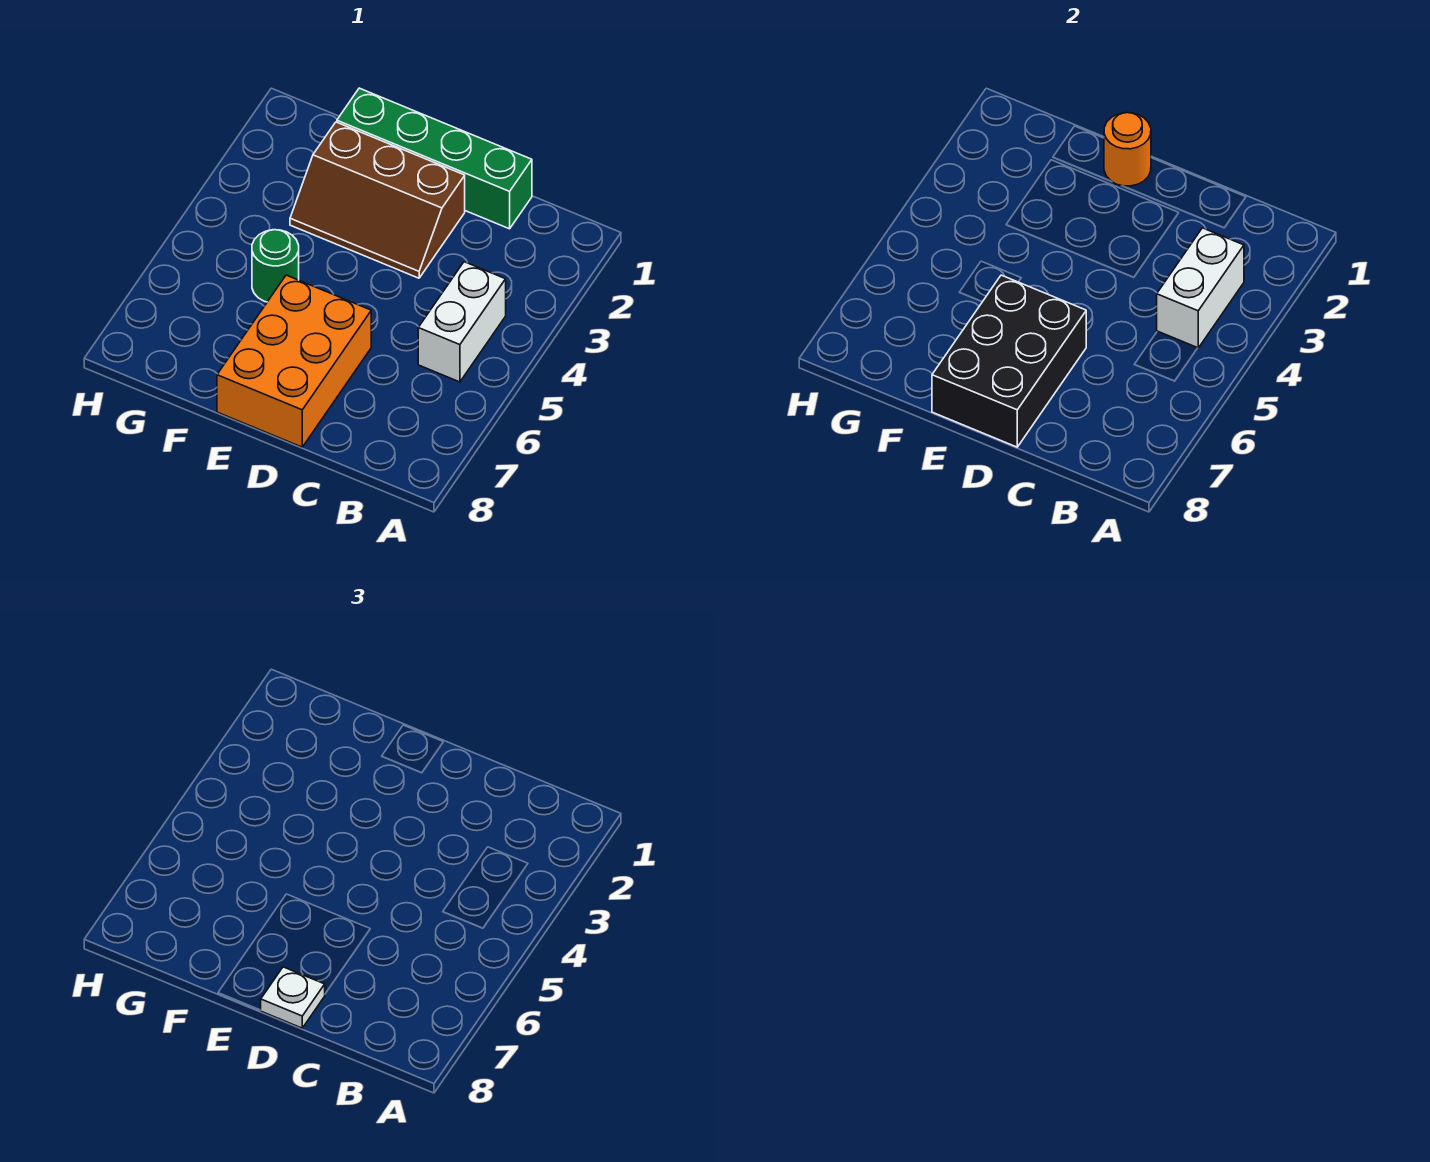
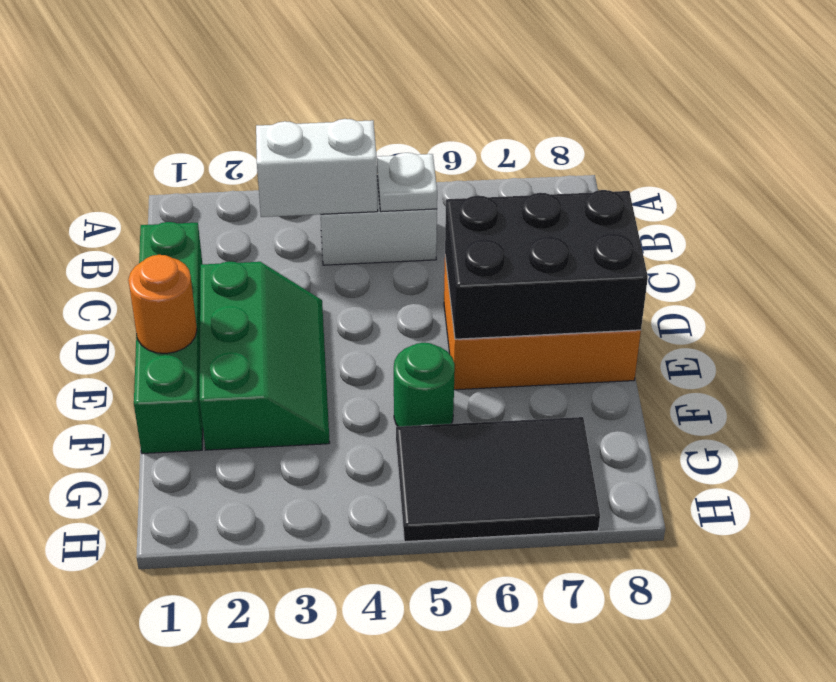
brown 2x3 slope [290,122,465,278] -> green 2x3 slope [200,262,330,450]
white 1x1 plate [261,967,325,1028] -> white 1x1 plate moved to [377,153,437,212]
none -> black 2x3 tile [396,417,600,542]

